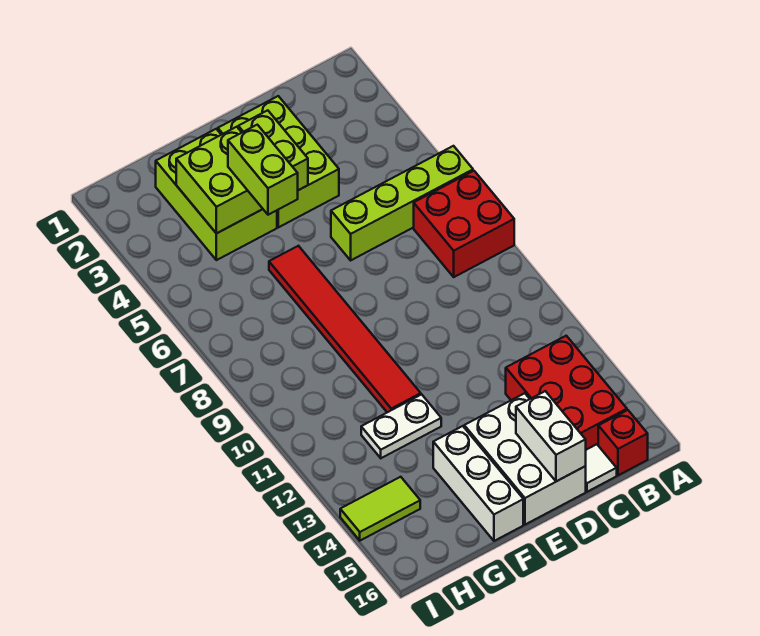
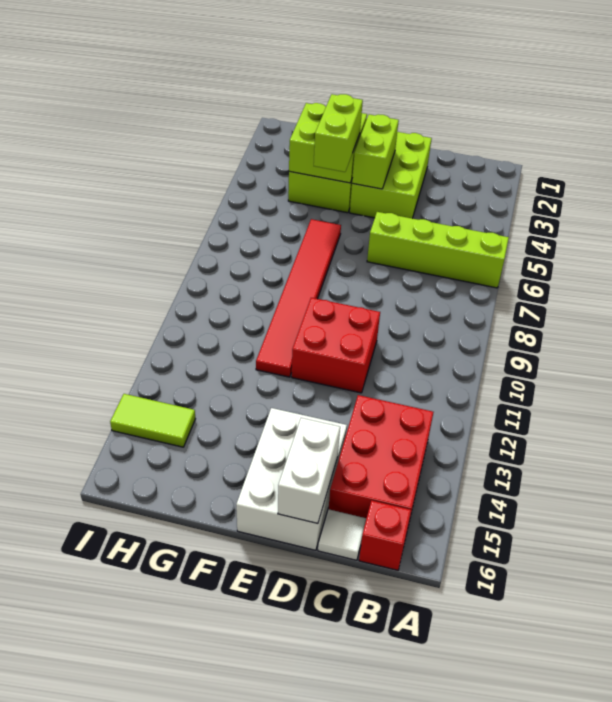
red 2x2 brick [414,171,514,277] -> red 2x2 brick moved to [292,298,380,393]
white 1x2 plate [361,394,441,458] -> none
white 1x3 brick [433,426,523,541] -> none

